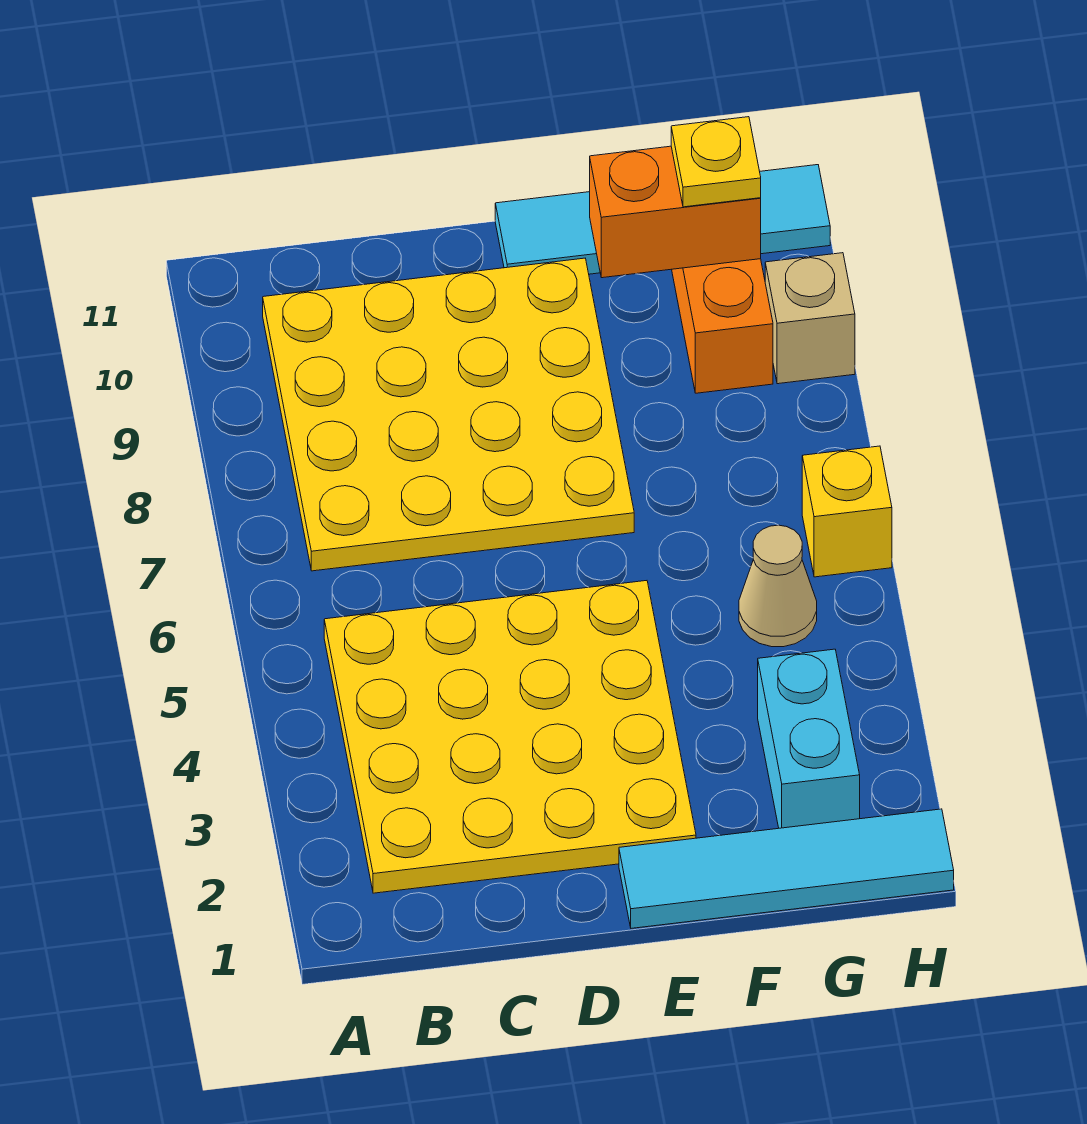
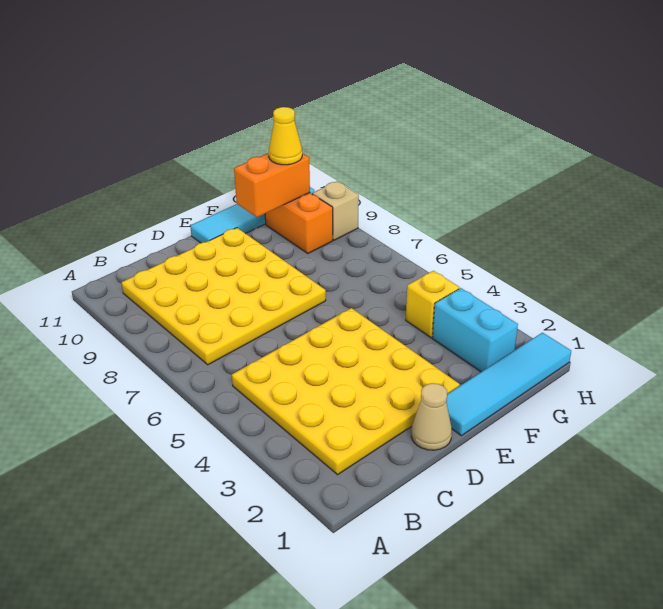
tan 1x1 cone [739,525,817,647] -> tan 1x1 cone moved to [411,383,452,450]
yellow 1x1 plate [671,117,761,207] -> yellow 1x1 cone [269,107,302,165]
yellow 1x1 brick [802,446,892,577] -> yellow 1x1 brick moved to [406,271,459,338]

